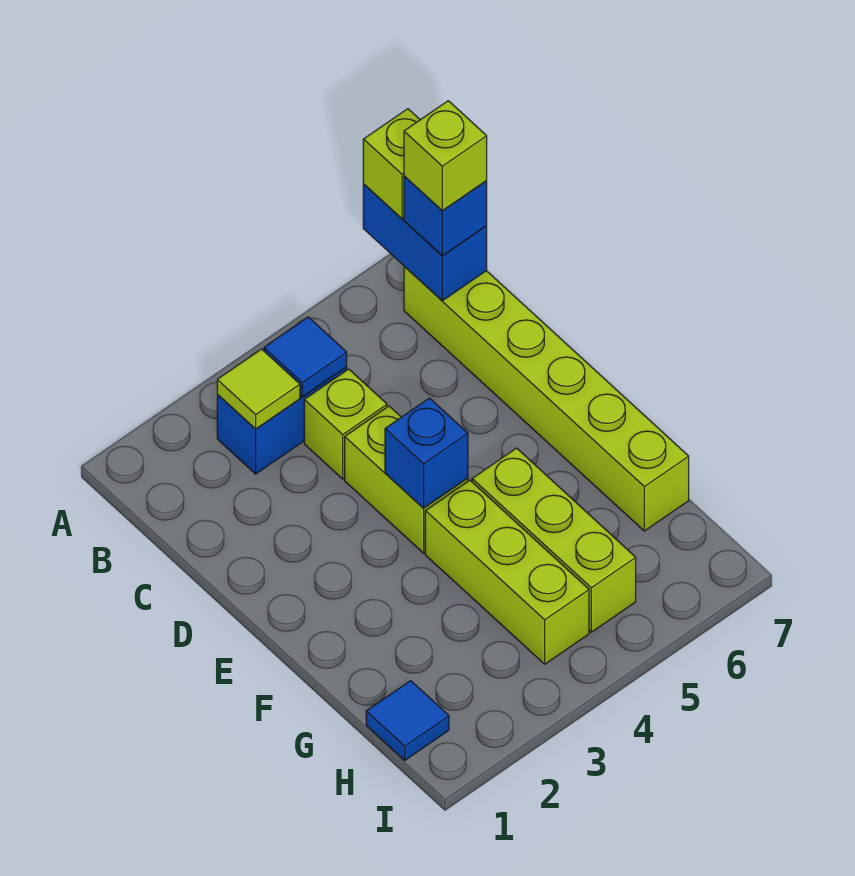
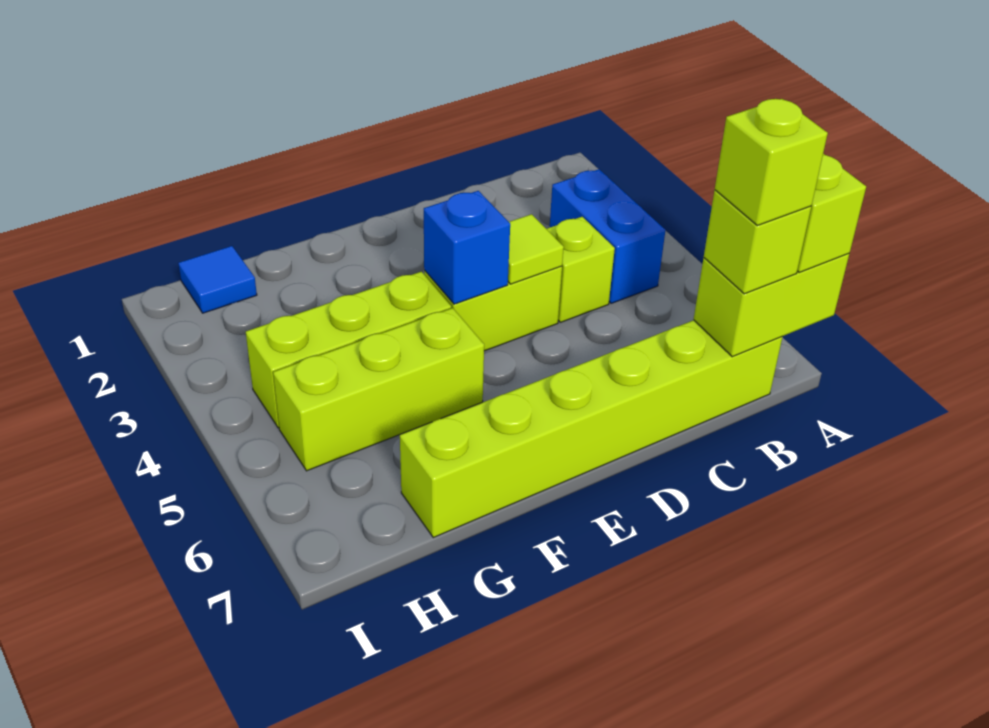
blue 1x2 brick [363,184,487,301] -> lime 1x2 brick [694,254,849,357]
lime 1x1 tile [217,349,300,429] -> lime 1x1 tile moved to [508,214,564,284]
blue 1x1 tile [264,317,347,397] -> none
blue 1x1 brick [404,176,487,256] -> lime 1x1 brick [704,190,811,294]

